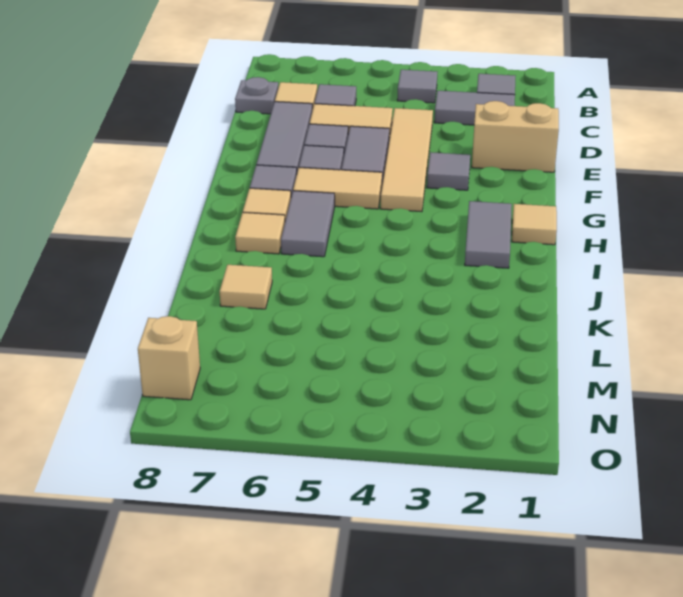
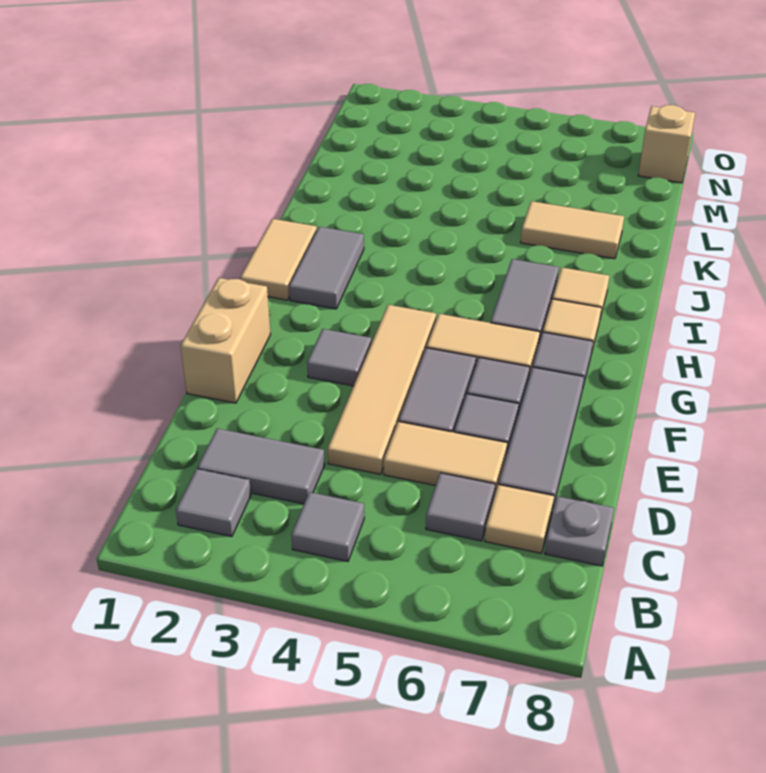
tan 1x2 brick [472,101,559,172] -> tan 1x2 brick turned to [181,278,270,403]
tan 1x1 tile [512,204,557,245] -> tan 1x2 tile [240,219,317,300]
tan 1x1 tile [220,265,272,309] -> tan 1x2 tile [521,201,624,259]

